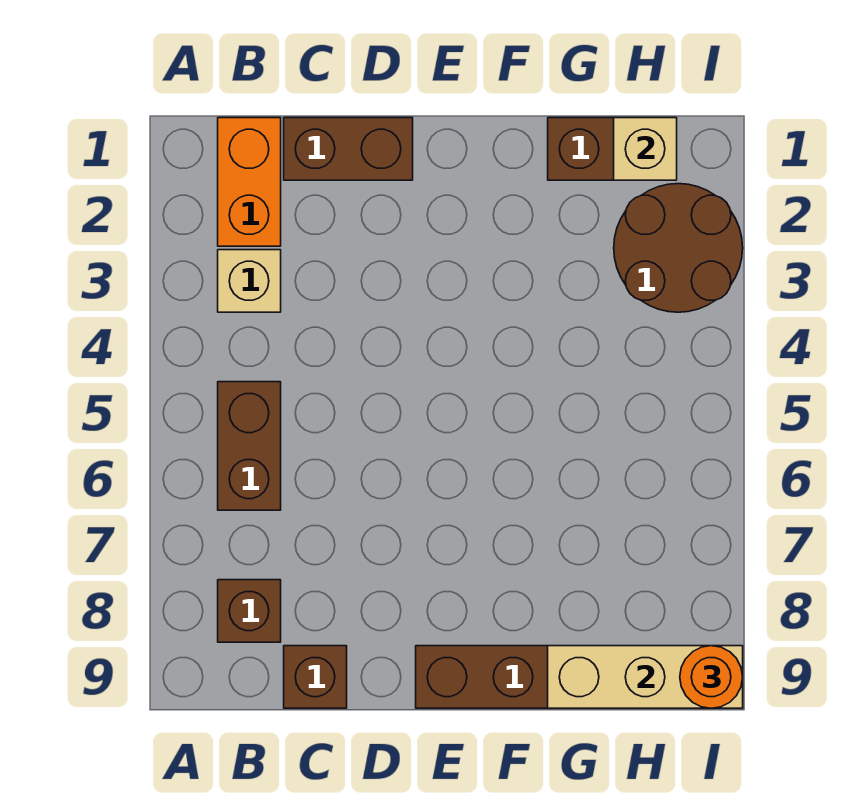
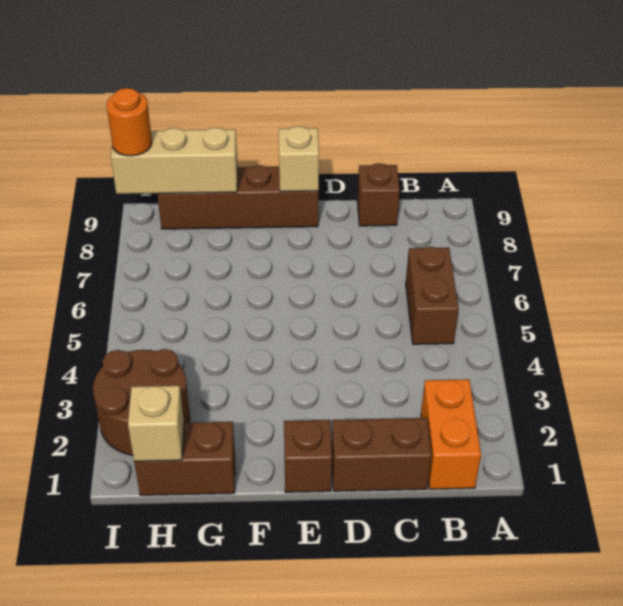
tan 1x1 brick [218,250,281,312] -> tan 1x1 brick moved to [279,126,319,192]
brown 1x1 brick [218,580,281,642] -> brown 1x1 brick moved to [284,420,332,492]

